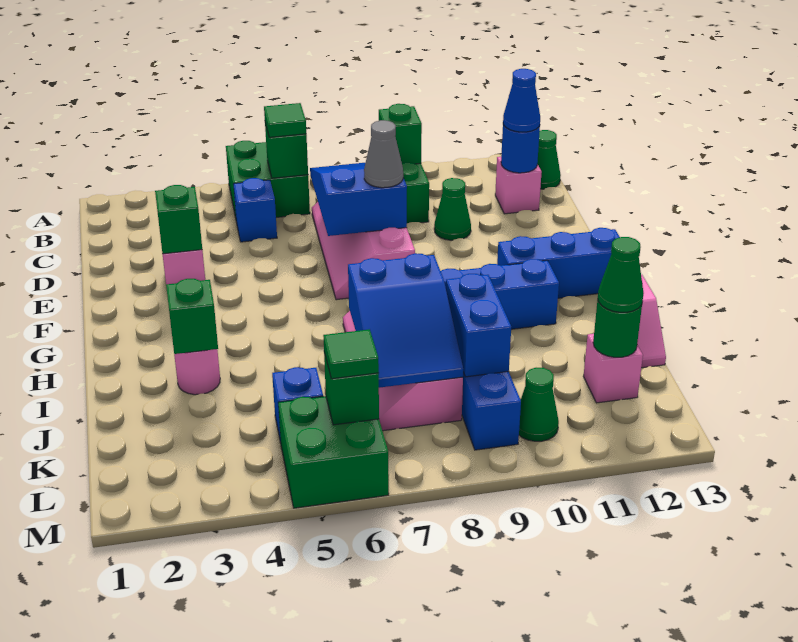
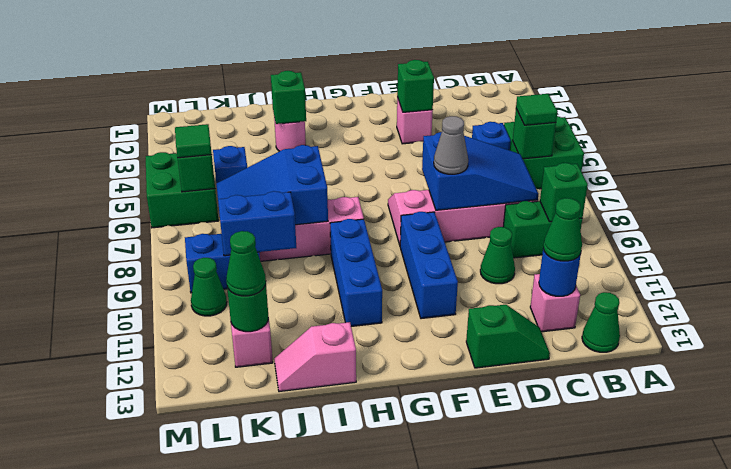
blue 1x1 cone [503,69,540,132] -> green 1x1 cone [543,198,582,261]
none -> green 1x2 slope [466,305,550,368]
blue 1x3 brick [497,228,619,298] -> blue 1x3 brick moved to [400,212,458,319]

